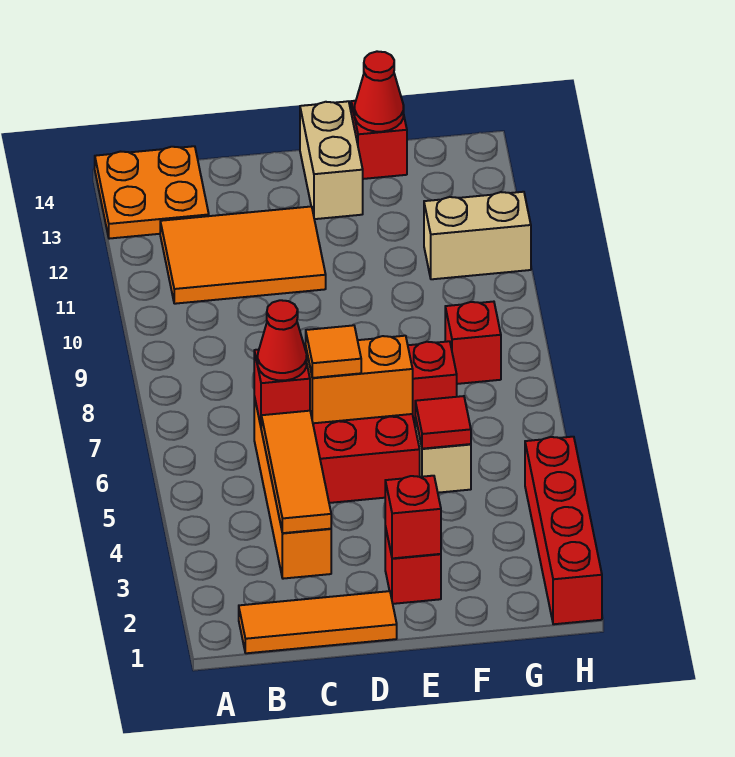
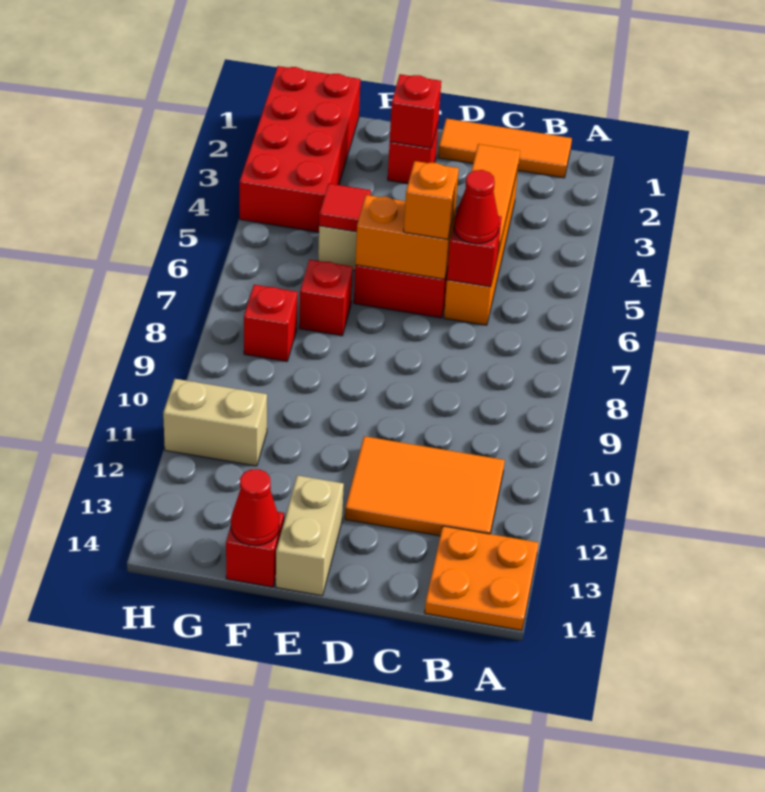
orange 1x1 tile [306,325,361,378] -> orange 1x1 brick [404,161,459,239]
red 1x4 brick [525,437,602,624] -> red 2x4 brick [240,66,360,232]

